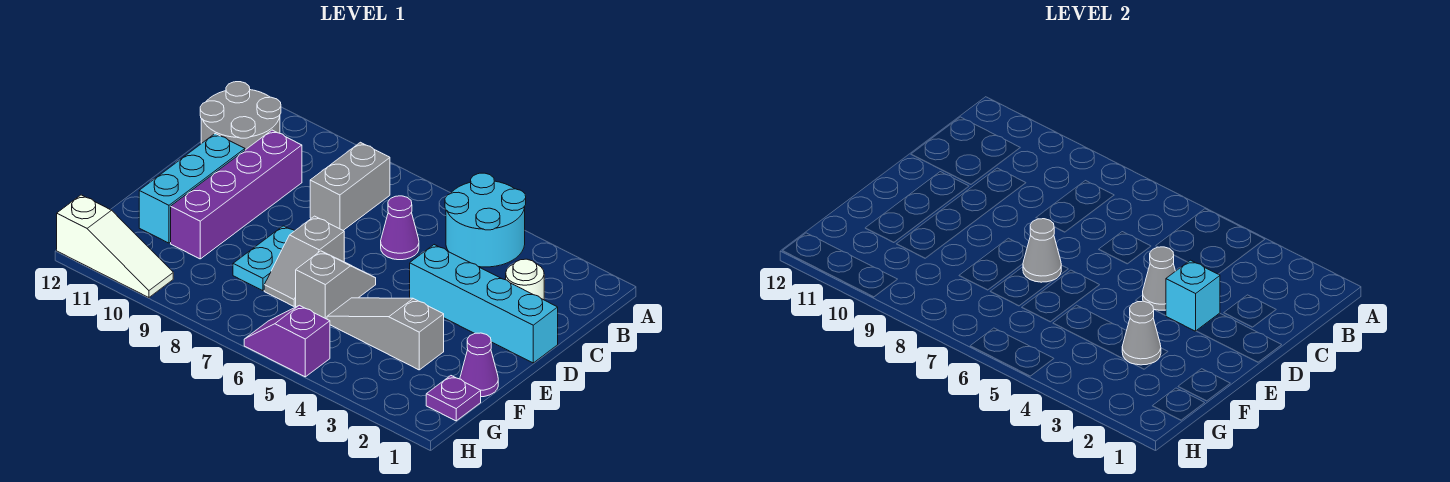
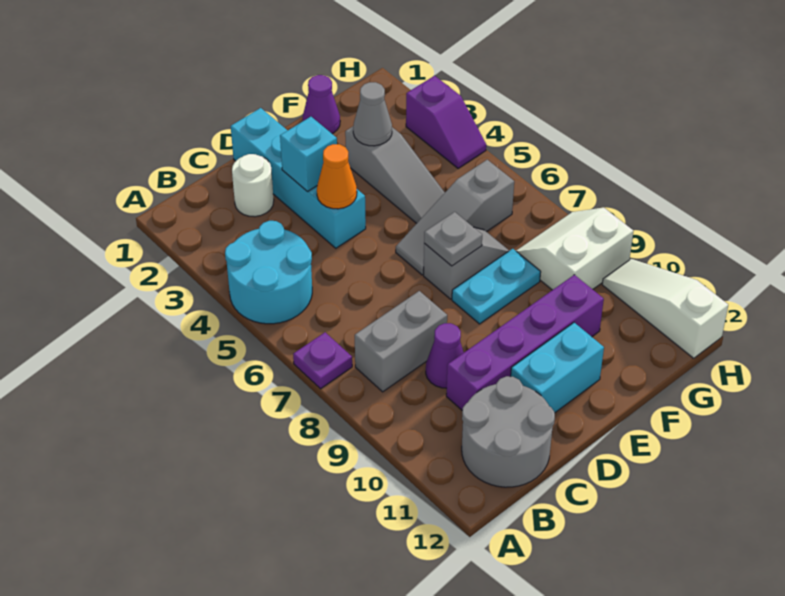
purple 1x1 cone [381,196,419,260] -> purple 1x1 cone moved to [426,323,464,388]
grey 1x1 cone [1143,247,1175,310] -> orange 1x1 cone [317,144,357,209]
cyan 1x3 brick [139,134,245,243] -> cyan 1x2 brick [511,323,604,412]
grey 1x2 slope [296,251,376,319] -> grey 1x3 slope [396,160,514,275]
grey 1x1 cone [1023,219,1061,282] -> grey 1x1 plate [424,212,482,266]
purple 1x1 plate [426,376,481,421] -> purple 1x1 plate moved to [293,332,352,389]
none -> white 2x2 slope [516,208,633,290]
purple 1x2 slope [244,305,330,377] -> purple 1x2 slope moved to [406,76,486,168]

